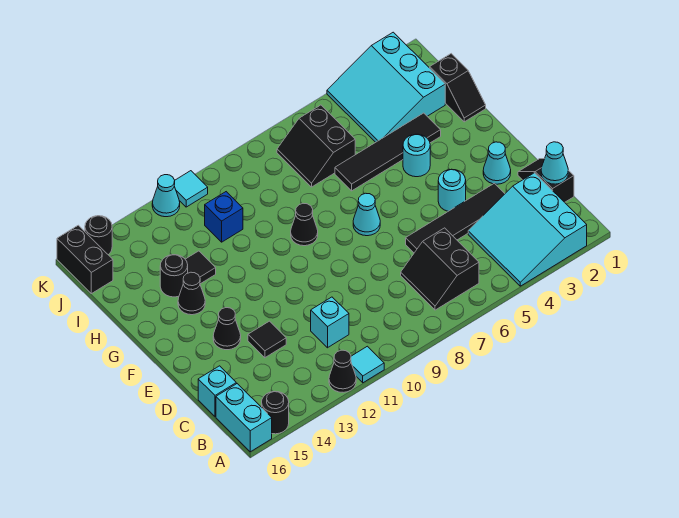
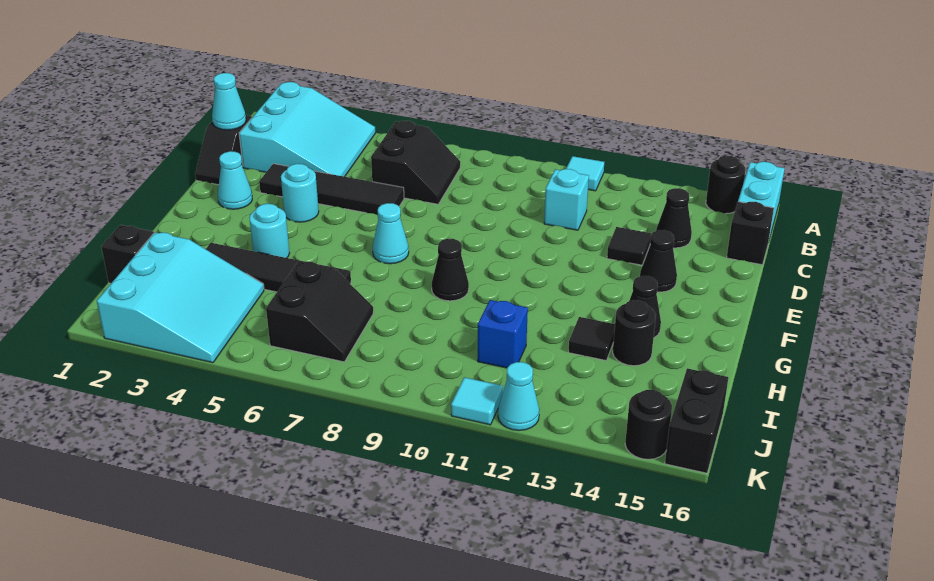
black 1x1 cone [329,350,356,392] -> black 1x1 cone moved to [656,188,692,248]
cyan 1x1 brick [198,366,236,417] -> black 1x1 brick [727,202,774,265]

